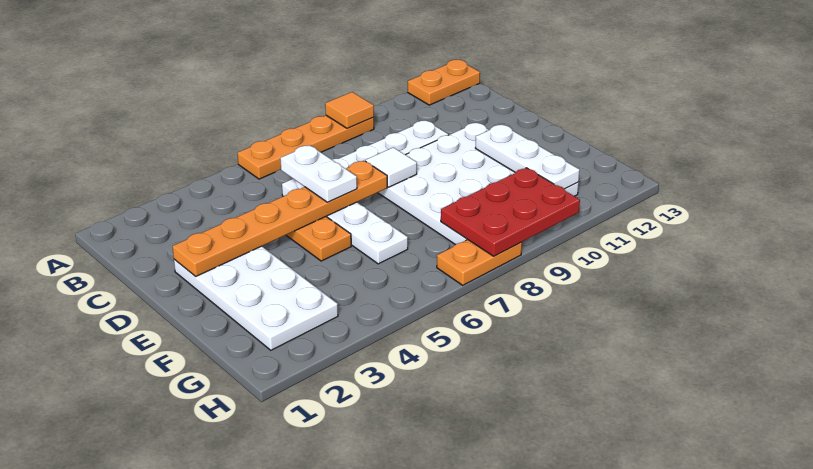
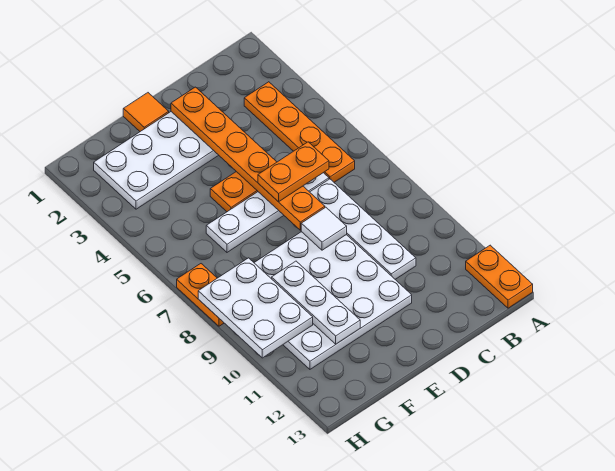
orange 1x4 plate [238,115,374,179] -> orange 1x4 plate moved to [244,82,355,182]
orange 1x1 tile [325,92,374,128] -> orange 1x1 tile moved to [123,93,169,131]
white 1x2 plate [280,145,357,202] -> orange 1x2 plate [258,142,329,202]
white 1x3 plate [476,124,580,189] -> white 1x3 plate turned to [272,261,360,344]
red 2x3 plate [441,168,580,256] -> white 2x3 plate [198,258,313,358]

